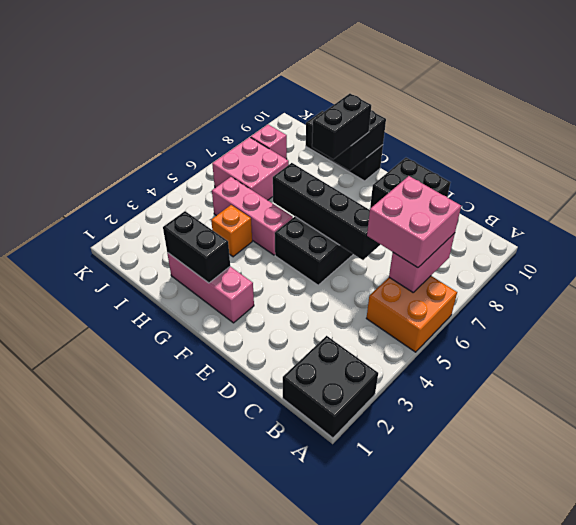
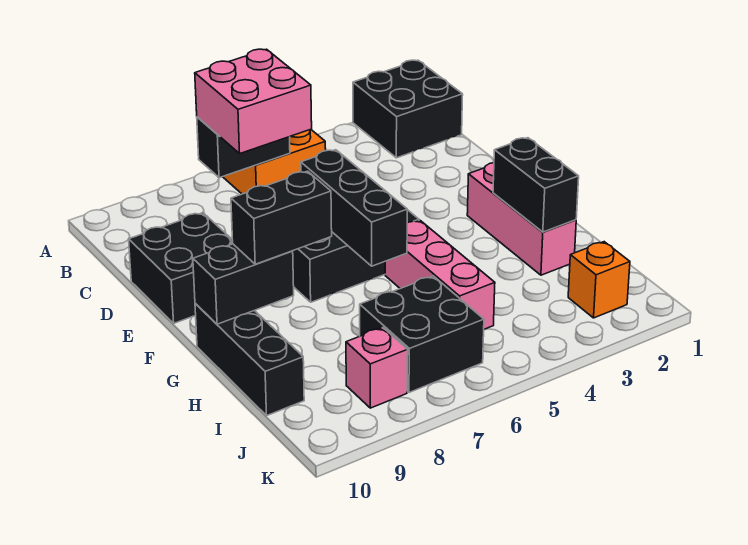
pink 1x2 brick [389,233,455,292] -> black 1x2 brick [197,117,290,178]
black 1x4 brick [273,163,381,260] -> black 1x3 brick [301,150,407,266]
orange 1x1 brick [211,205,252,257] -> orange 1x1 brick moved to [568,242,630,318]
pink 2x2 brick [212,137,289,200] -> black 2x2 brick [360,276,484,392]

